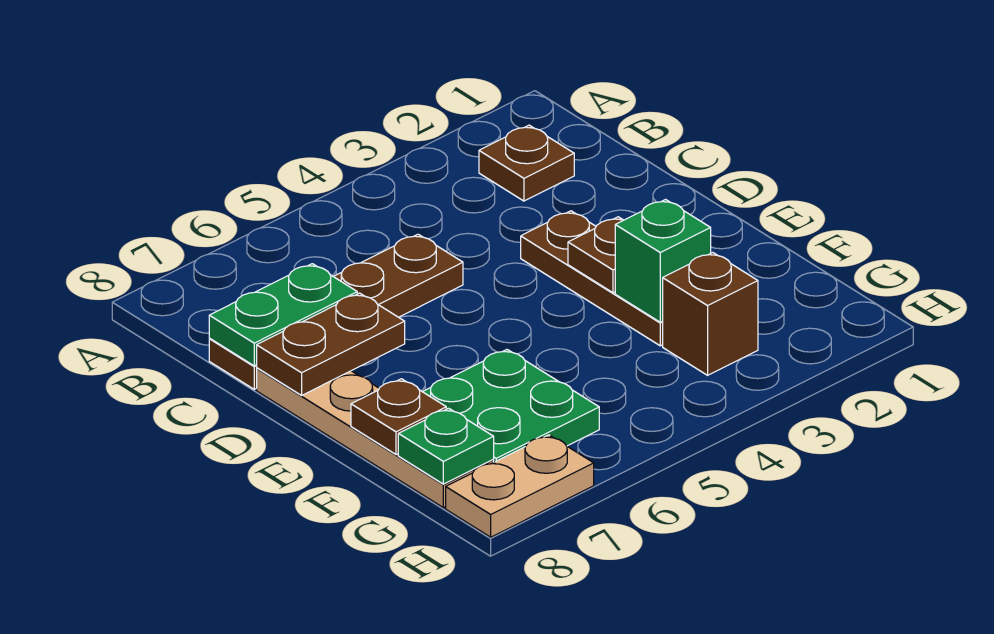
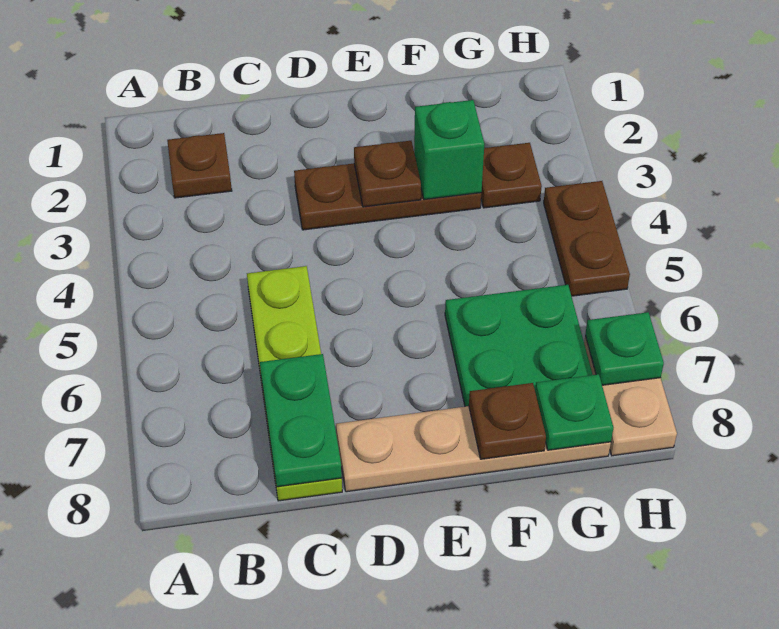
brown 1x4 plate [209,234,463,389] -> lime 1x4 plate [247,266,342,501]
brown 1x2 plate [257,293,405,395] -> brown 1x2 plate moved to [544,181,630,296]
brown 1x1 brick [663,253,758,375] -> brown 1x1 plate [481,143,542,208]
none -> green 1x1 plate [585,312,664,385]

